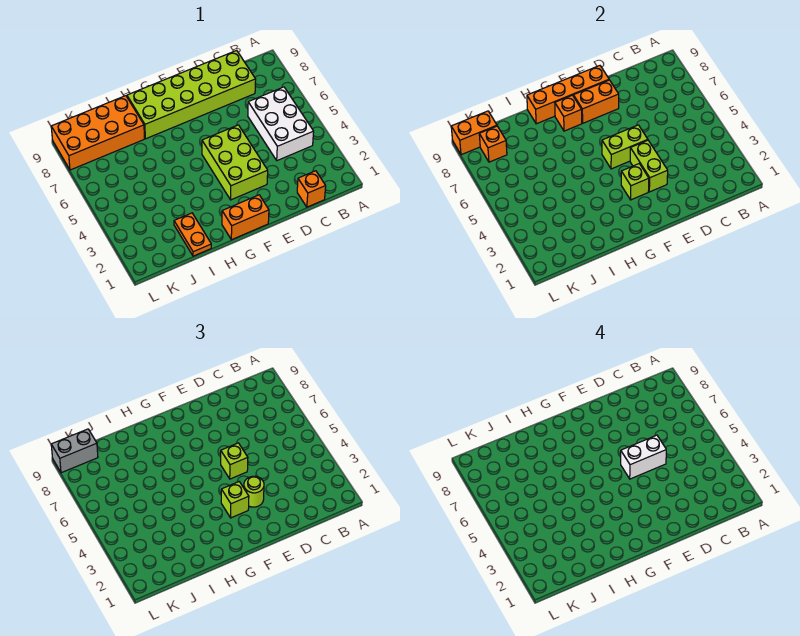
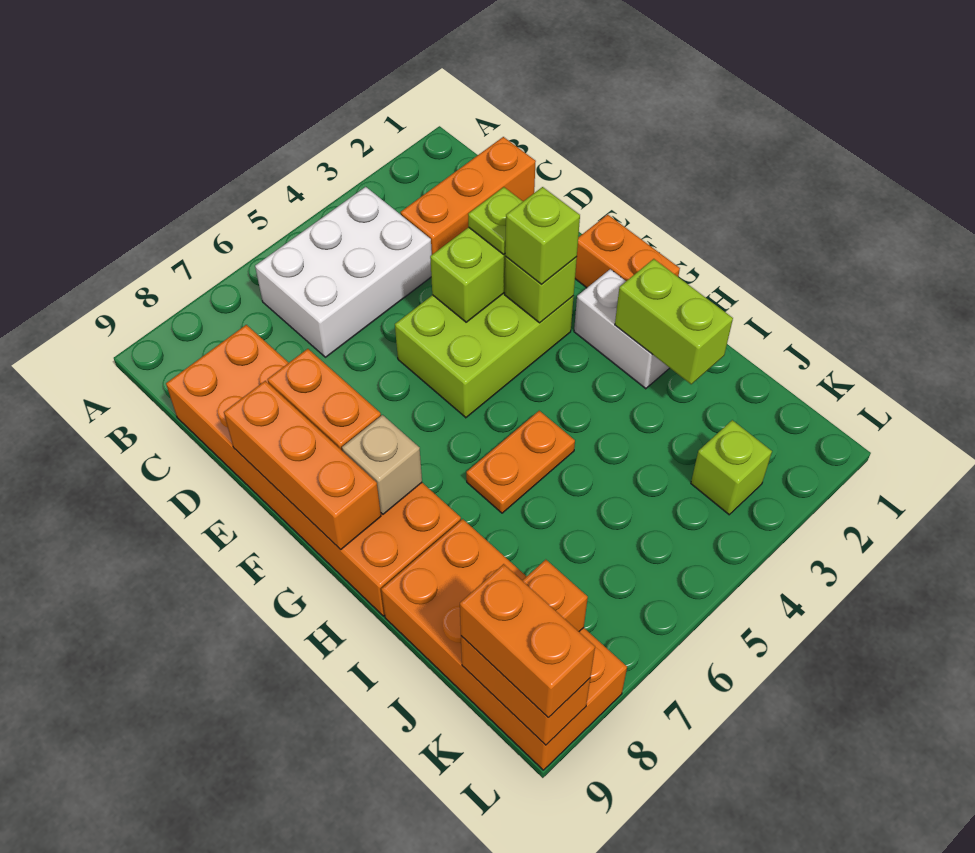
orange 1x1 brick [297,171,326,207] -> orange 1x3 brick [400,137,536,254]
lime 2x6 brick [127,50,256,139] -> orange 2x6 brick [166,325,461,616]
white 1x2 brick [621,435,666,479] -> white 1x2 brick moved to [574,269,669,389]
lime 1x1 round brick [244,476,264,507] -> lime 1x1 plate [468,187,523,254]
lime 1x2 brick [602,125,648,169] -> lime 1x2 brick moved to [615,259,733,384]
lime 1x1 brick [221,443,248,479] -> lime 1x1 brick moved to [691,420,772,515]
orange 1x4 brick [527,66,609,124] -> orange 1x3 brick [224,381,381,550]
orange 1x1 brick [555,95,582,131] -> tan 1x1 brick [342,415,422,514]
orange 1x2 plate [174,213,211,256] -> orange 1x2 plate moved to [466,411,575,513]
grey 1x2 brick [51,429,98,473] -> orange 1x2 brick [460,564,595,718]

